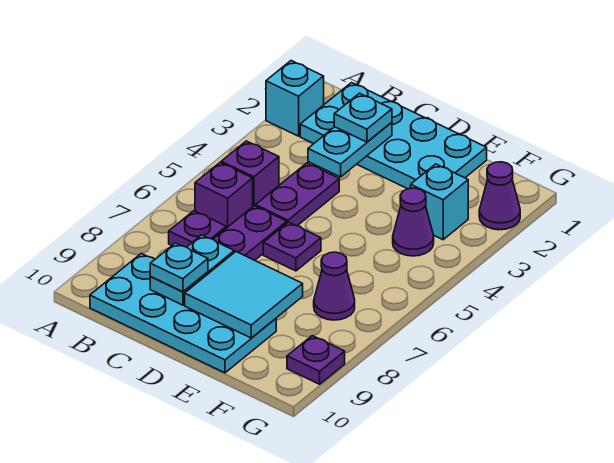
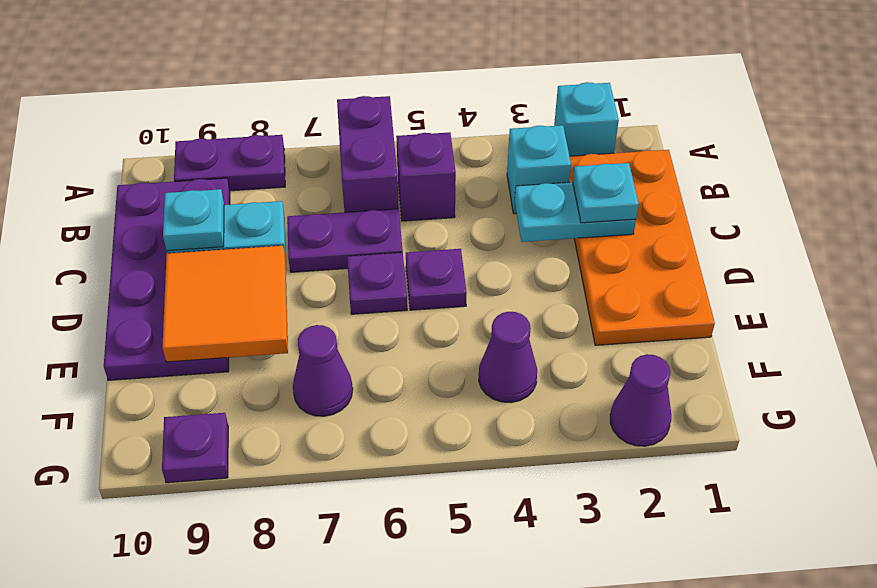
cyan 2x4 plate [300,83,487,189] -> orange 2x4 plate [569,150,715,345]
purple 1x1 brick [195,163,253,228] -> purple 1x2 brick [337,96,399,212]
purple 1x1 plate [169,211,226,247] -> purple 1x1 plate moved to [406,249,467,310]
cyan 2x4 plate [90,253,276,373] -> purple 2x4 plate [104,178,230,380]
purple 1x2 plate [256,163,339,226] -> purple 1x2 plate moved to [174,135,285,191]
cyan 2x2 tile [185,252,303,338] -> orange 2x2 tile [162,245,288,362]
cyan 1x1 brick [411,164,468,240] -> cyan 1x1 brick moved to [507,125,571,214]

